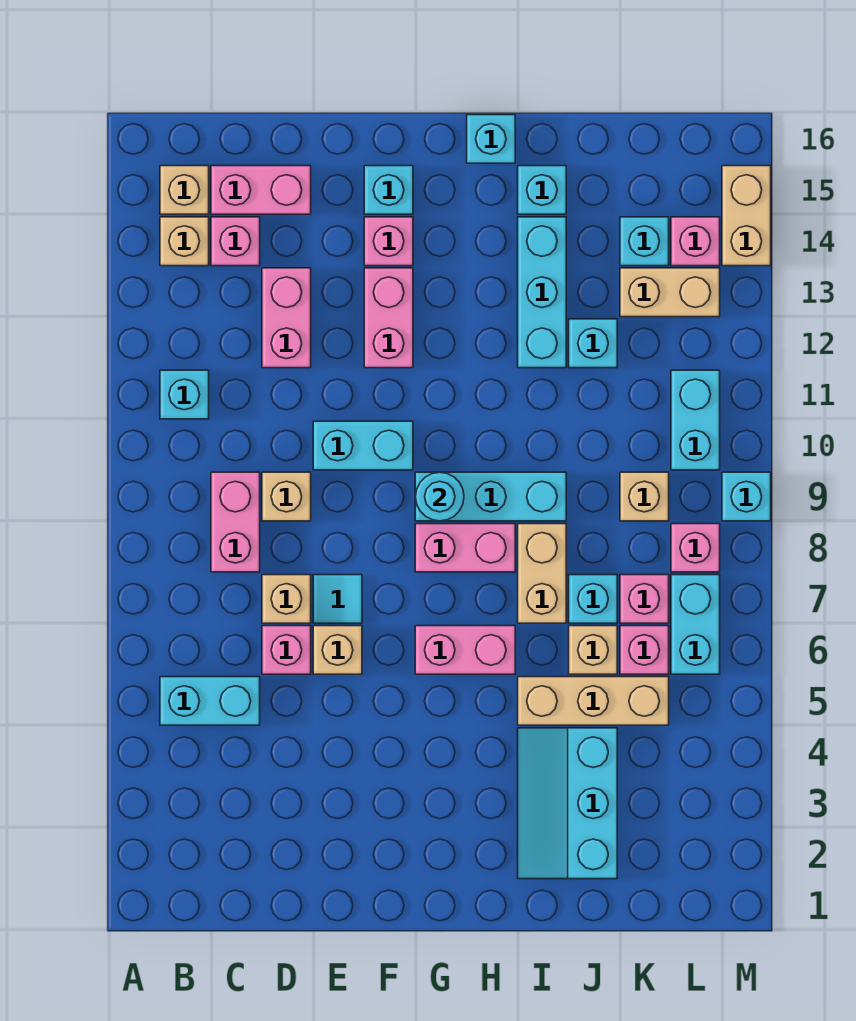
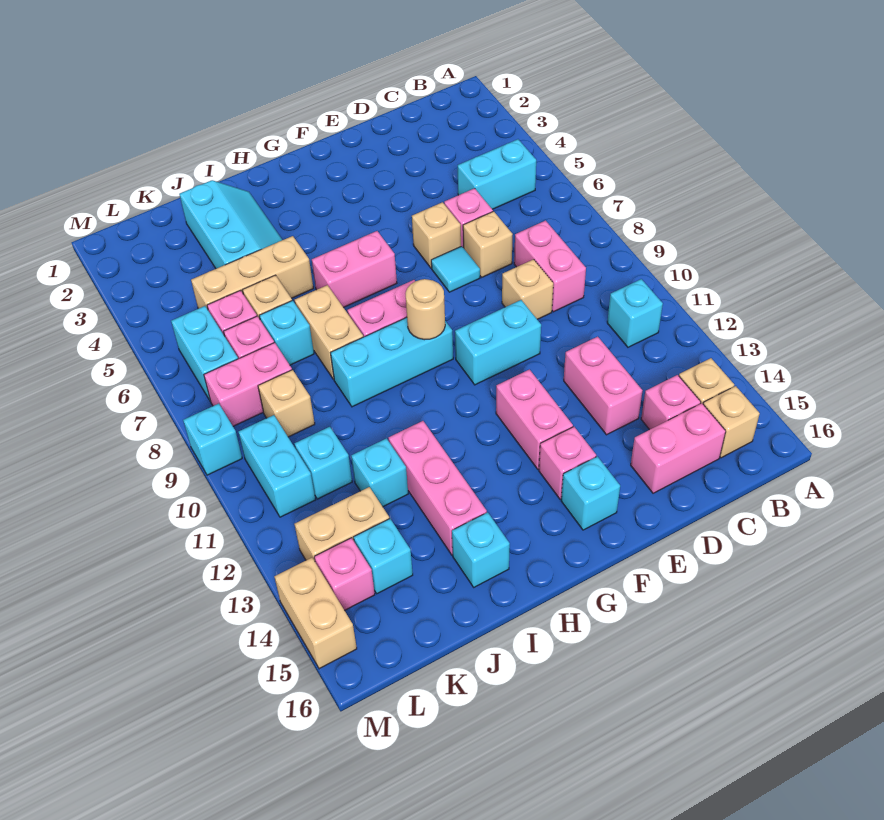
cyan 1x1 round brick [416,472,464,521] -> tan 1x1 round brick [406,279,445,340]
cyan 1x1 brick [467,115,515,163] -> cyan 1x1 brick moved to [294,427,352,499]
cyan 1x3 brick [518,217,566,368] -> pink 1x3 brick [388,421,487,555]
pink 1x1 brick [671,524,720,572] -> pink 1x2 brick [204,342,292,426]

